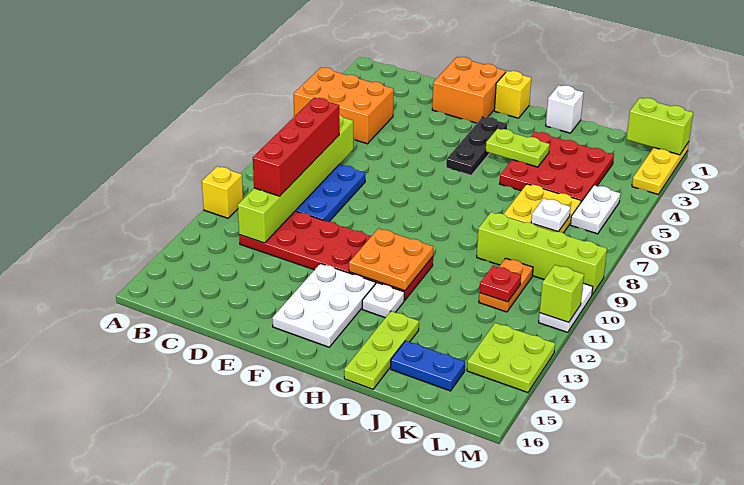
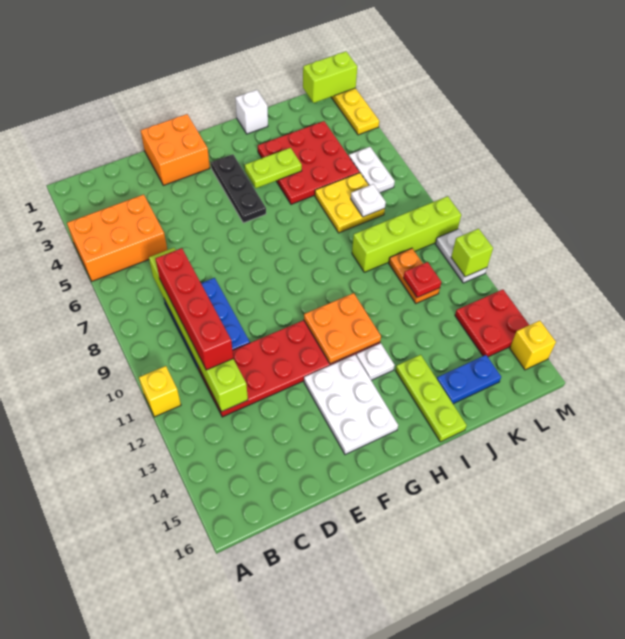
yellow 1x1 brick [494,71,531,118] -> yellow 1x1 brick moved to [510,321,556,370]
lime 2x2 plate [467,323,555,393] -> red 2x2 plate [455,289,529,357]

